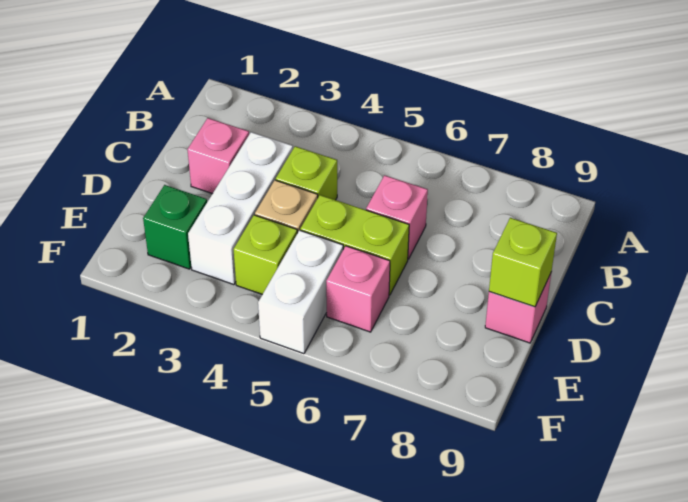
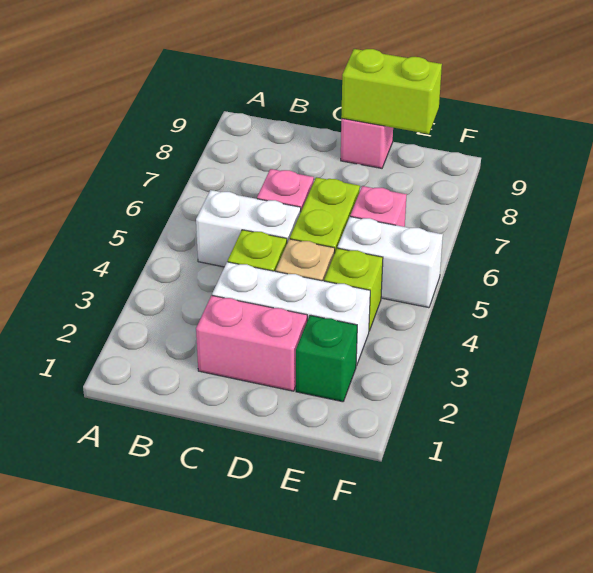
none -> white 1x2 brick [196,190,301,267]
pink 1x1 brick [187,118,249,194] -> pink 1x2 brick [196,295,307,391]
lime 1x1 brick [489,218,557,307] -> lime 1x2 brick [341,49,442,134]

